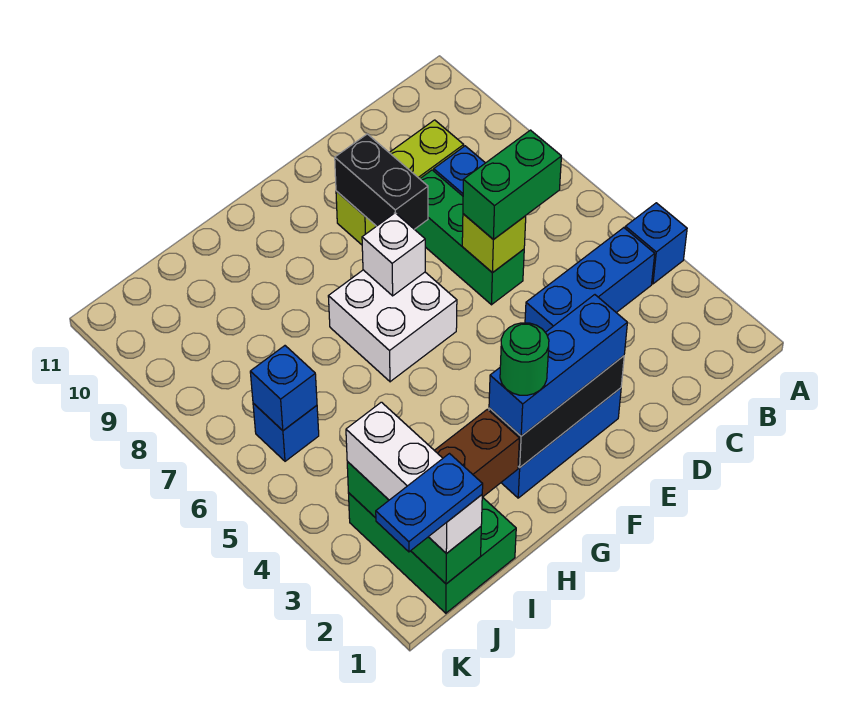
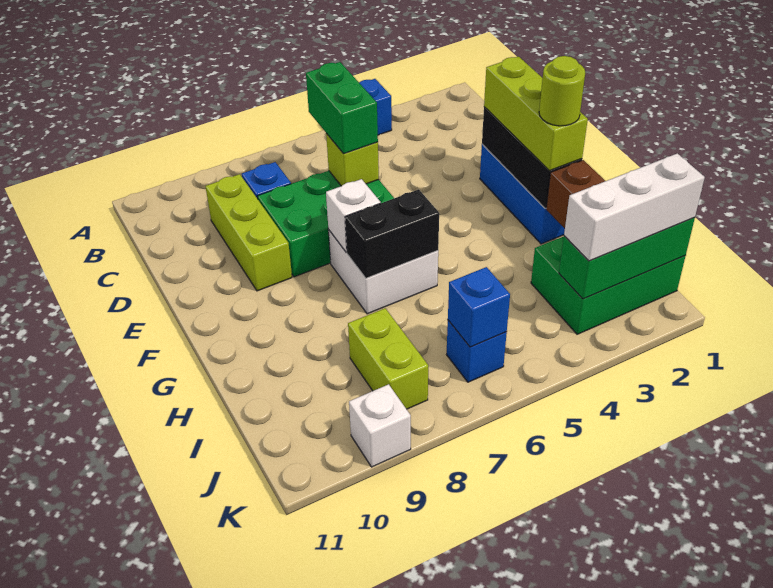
blue 1x3 brick [525,228,655,332] -> none
green 1x3 brick [415,170,524,305] -> green 2x3 brick [257,171,394,277]
blue 1x3 brick [489,295,627,436] -> lime 1x3 brick [484,57,588,171]
black 1x2 brick [335,134,428,229] -> black 1x2 brick moved to [345,189,439,278]
green 1x1 round brick [500,323,549,395] -> lime 1x1 round brick [539,56,585,126]
none -> lime 1x2 brick [348,308,428,409]
blue 1x2 plate [376,454,483,552] -> none
none -> white 1x1 brick [349,384,411,467]

